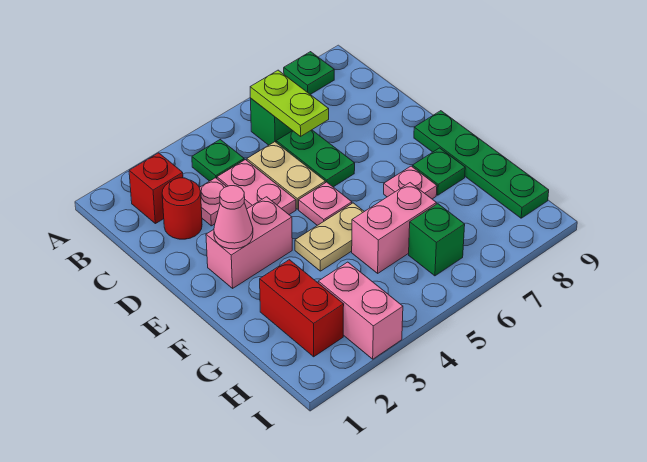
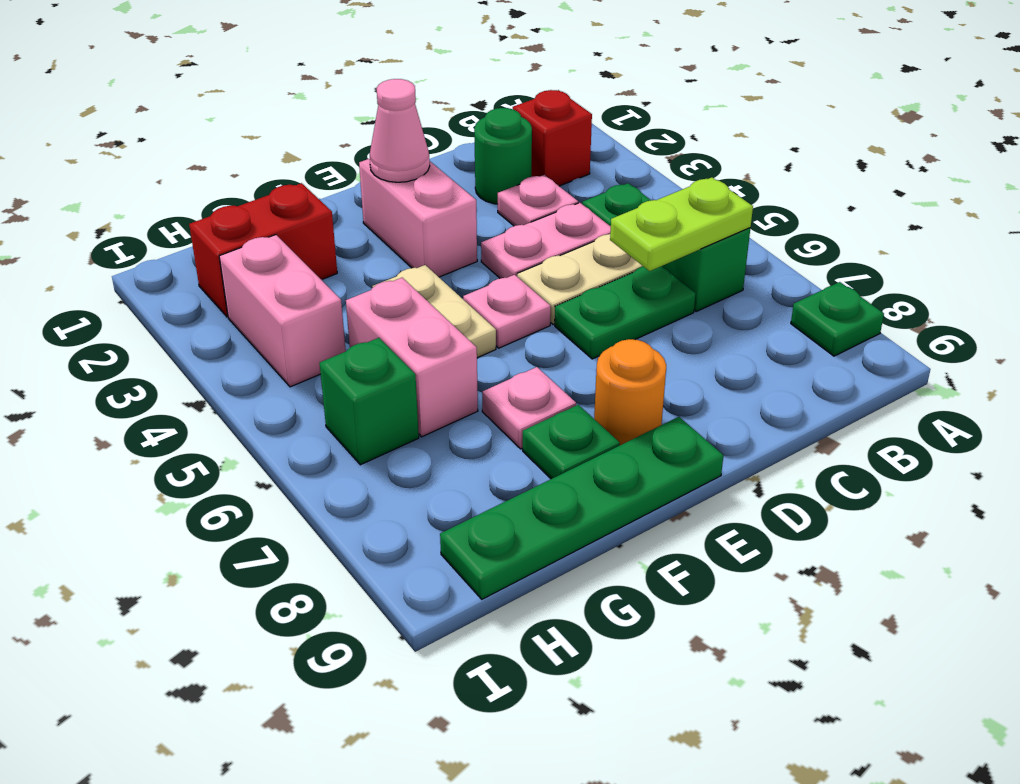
red 1x1 round brick [162,178,202,239] -> green 1x1 round brick [474,108,532,204]
none -> orange 1x1 round brick [594,339,666,445]
pink 1x2 brick [318,262,403,359] -> pink 1x2 brick turned to [219,235,346,387]

